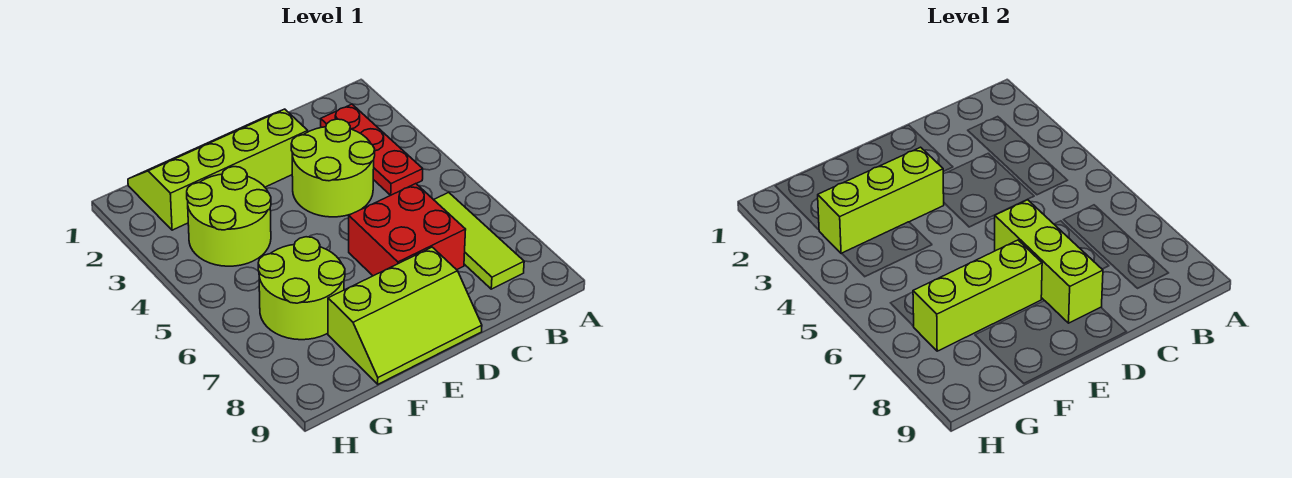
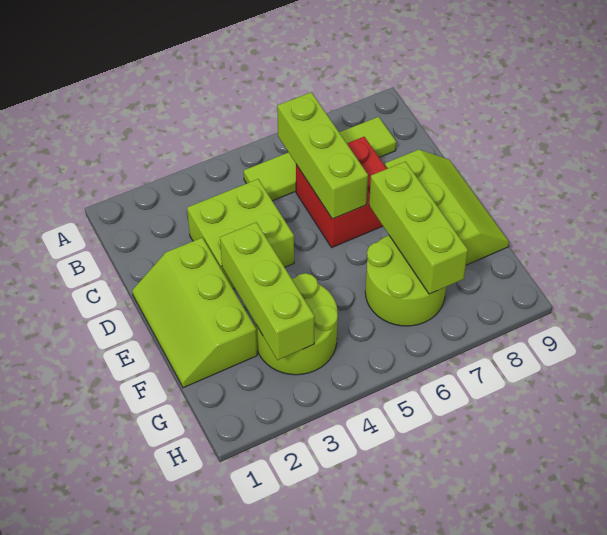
red 1x3 plate [321,104,423,195] -> none
lime 1x3 tile [434,192,524,289] -> lime 1x4 tile [244,117,396,201]
lime 2x2 round brick [291,119,375,217] -> lime 2x2 brick [187,179,294,289]
lime 2x4 slope [128,109,308,230] -> lime 2x3 slope [132,238,257,388]
lime 1x3 brick [995,200,1103,323] -> lime 1x3 brick turned to [277,92,368,219]

